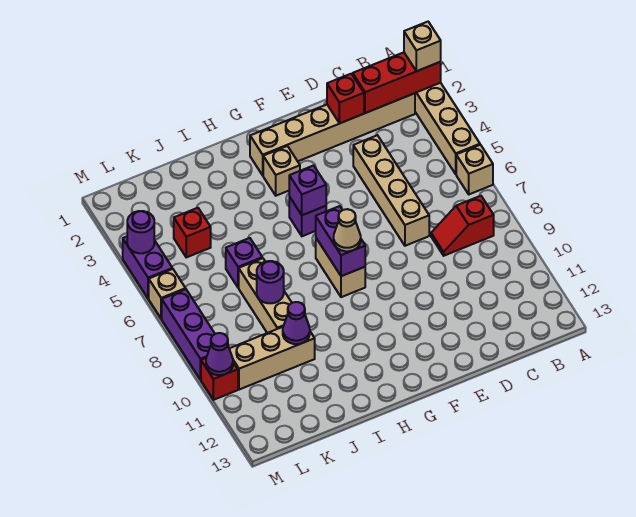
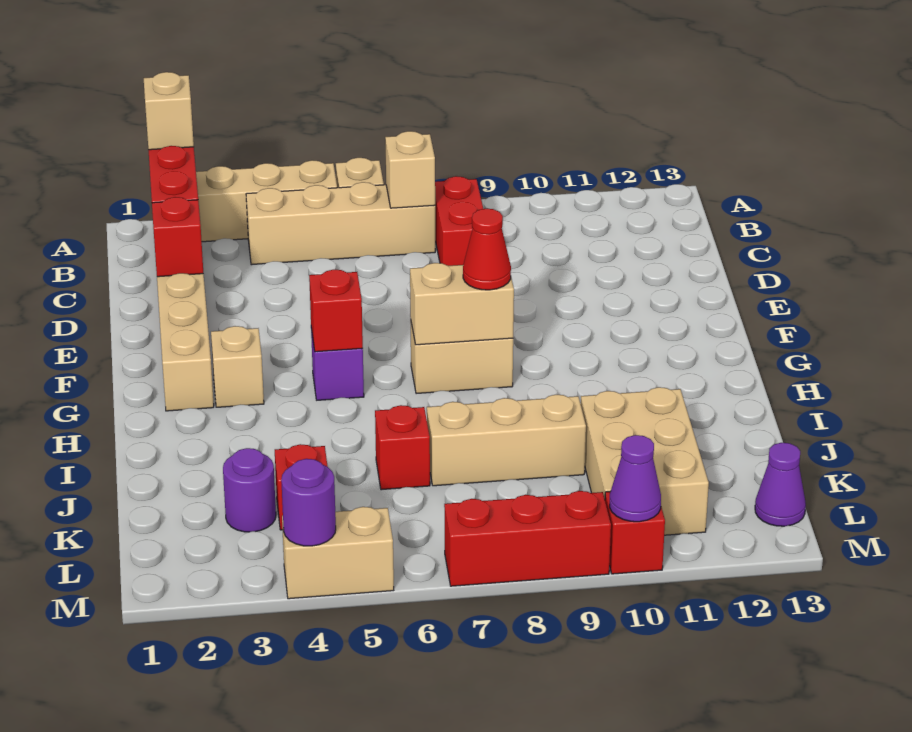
red 1x2 slope [431,196,494,256] -> red 1x2 brick [435,176,483,266]
tan 1x4 brick [353,135,429,246] -> tan 1x4 brick moved to [246,182,435,265]
purple 1x1 brick [289,165,326,215] -> red 1x1 brick [309,269,363,352]
purple 1x2 brick [316,206,365,276] -> tan 1x2 brick [410,263,514,345]
tan 1x1 cone [334,209,361,251] -> red 1x1 cone [463,209,511,290]
purple 1x1 brick [226,238,262,288] -> red 1x1 brick [375,405,430,490]
purple 1x1 round brick [257,261,284,303] -> purple 1x1 round brick moved to [223,448,276,532]
tan 1x3 brick [229,327,315,390] -> tan 2x3 brick [581,387,709,535]
purple 1x1 cone [283,302,310,344] -> purple 1x1 cone moved to [755,443,806,526]
purple 1x2 brick [123,237,172,298] -> tan 1x2 brick [282,507,394,599]
tan 1x1 brick [149,269,186,319] -> tan 1x1 brick moved to [385,131,435,208]
purple 1x3 brick [162,289,215,380] -> red 1x3 brick [444,491,611,586]

